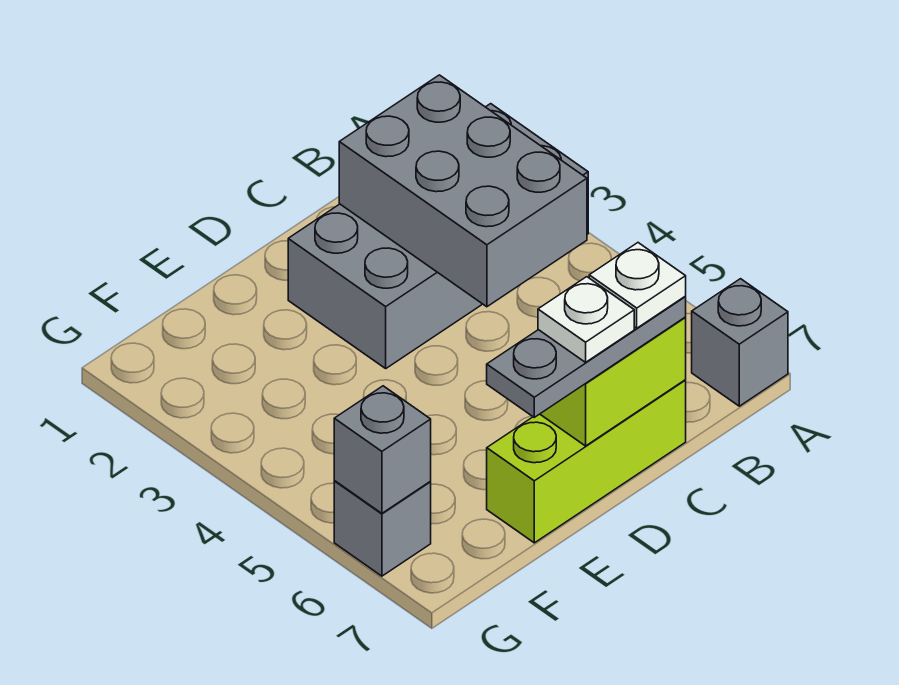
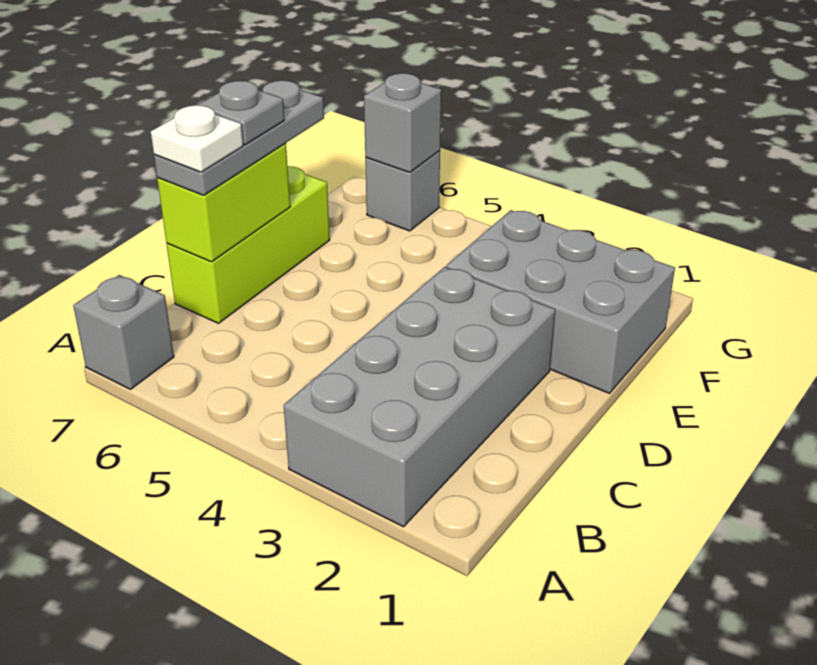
grey 2x3 brick [339,75,587,307] -> grey 2x3 brick moved to [446,210,675,393]
white 1x1 plate [538,277,634,362] -> grey 1x1 plate [198,81,284,145]

